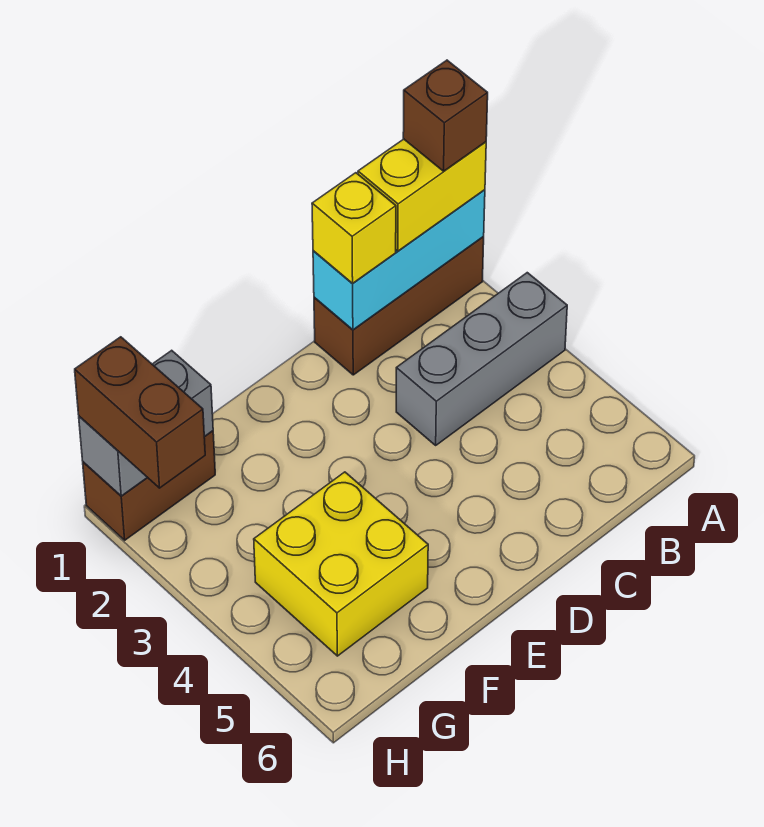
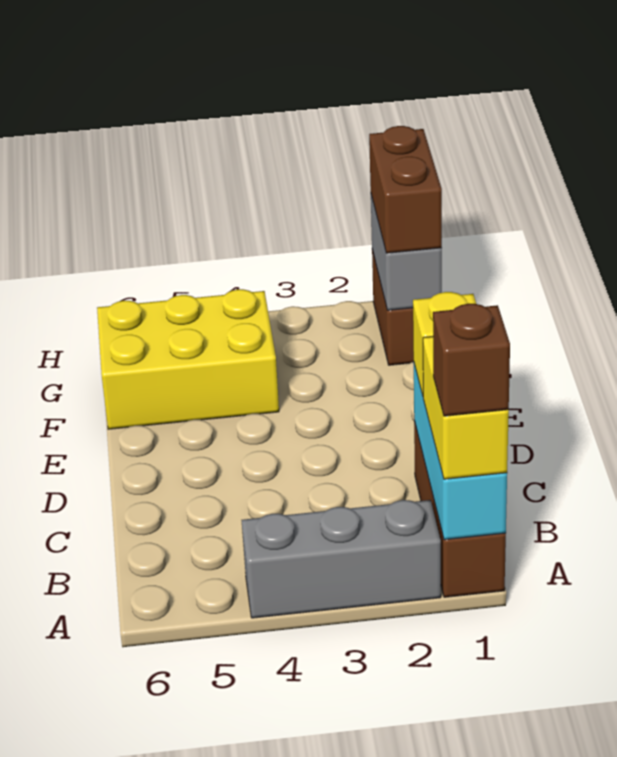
grey 1x3 brick [396,273,567,445] -> grey 1x3 brick turned to [242,500,441,618]
yellow 2x2 brick [254,472,428,656] -> yellow 2x3 brick [97,289,279,429]
brown 1x2 brick [75,337,205,488] -> brown 1x2 brick turned to [369,126,442,253]

